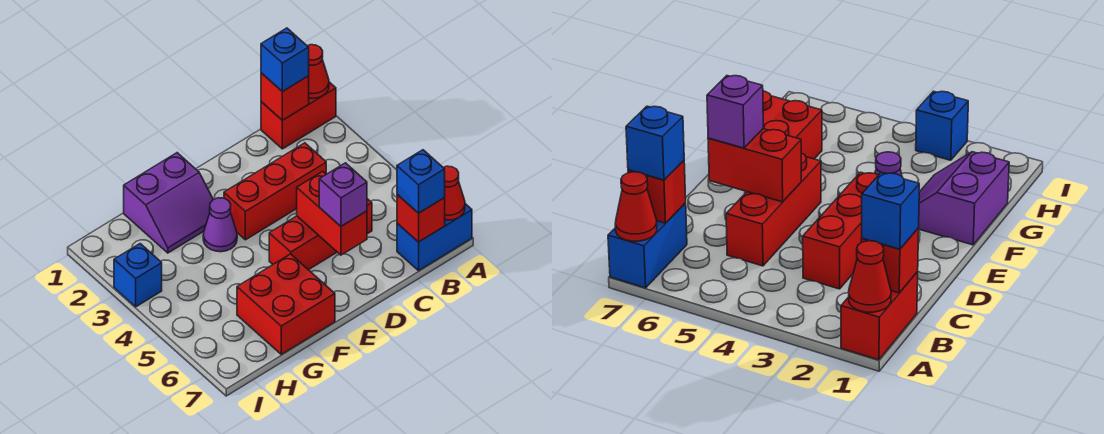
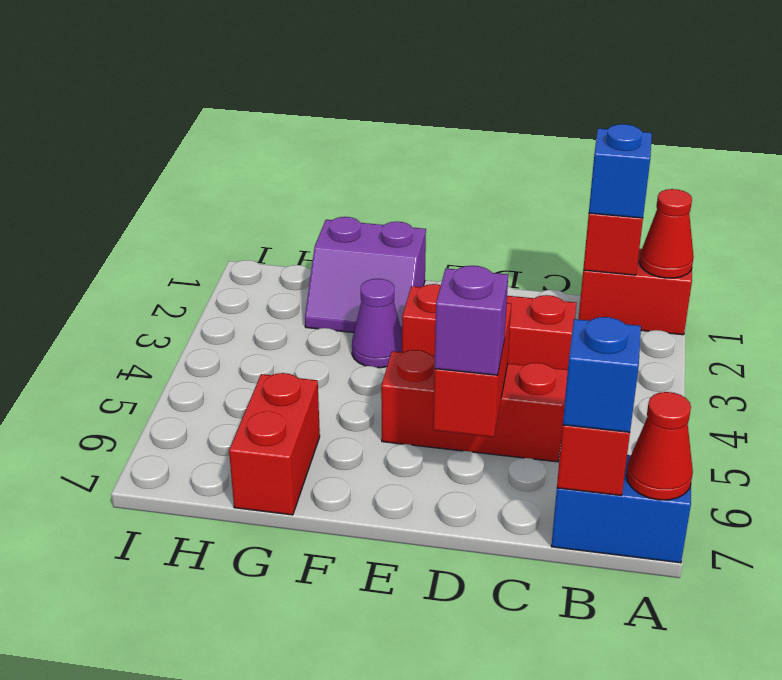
red 2x2 brick [237,254,335,354] -> red 1x2 brick [229,373,320,515]
blue 1x1 brick [114,244,162,307] -> none

